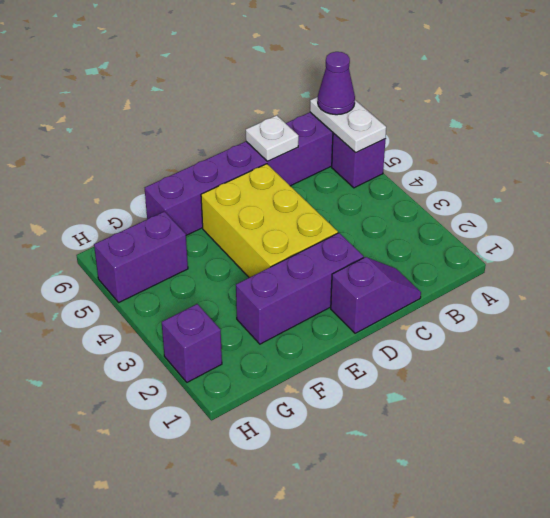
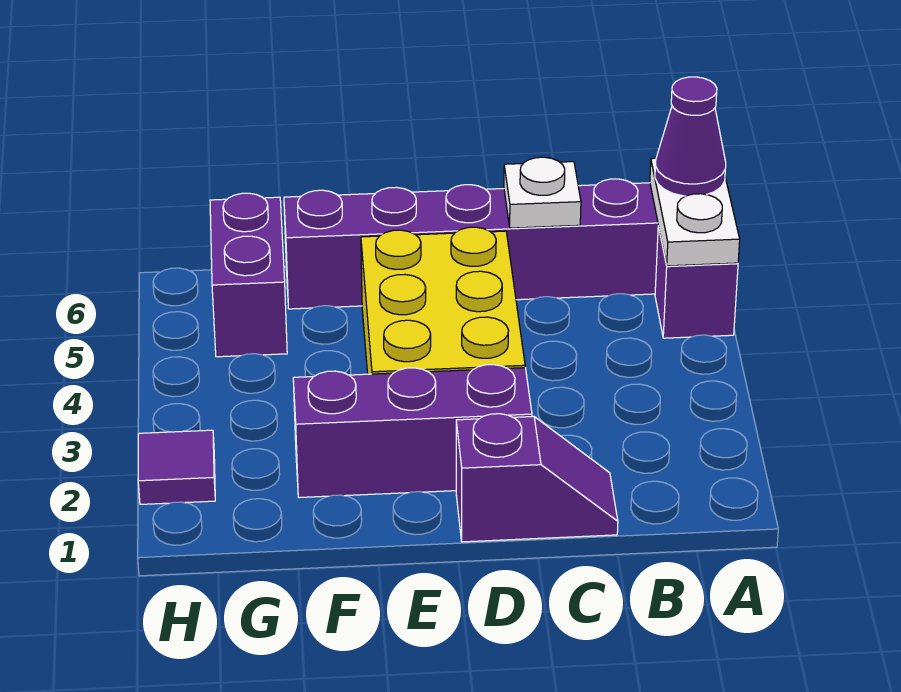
purple 1x2 brick [94,211,188,302] -> purple 1x2 brick turned to [210,193,287,357]
purple 1x1 brick [162,304,222,382] -> purple 1x1 tile [138,430,215,504]

